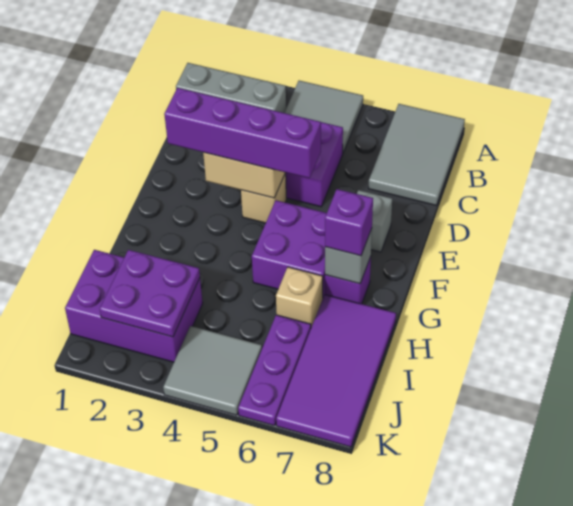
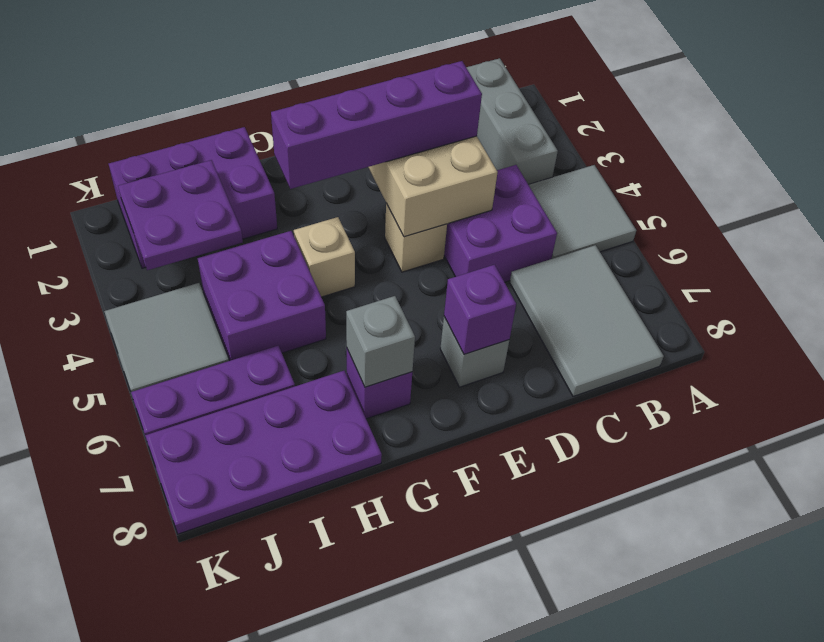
grey 2x3 tile [369,104,465,205] -> grey 2x3 tile turned to [510,245,664,396]
purple 1x4 brick [164,88,321,178] -> purple 1x4 brick turned to [271,61,482,189]
purple 2x2 brick [252,200,327,297] -> purple 2x2 brick moved to [197,231,326,361]
purple 1x1 brick [325,189,373,256] -> purple 1x1 brick moved to [444,265,516,354]
tan 1x1 brick [276,267,323,327] -> tan 1x1 brick moved to [294,217,355,297]
purple 2x4 tile [276,294,396,447] -> purple 2x4 plate [145,371,382,534]
purple 2x3 brick [65,250,203,362] -> purple 2x3 brick turned to [109,127,277,268]

